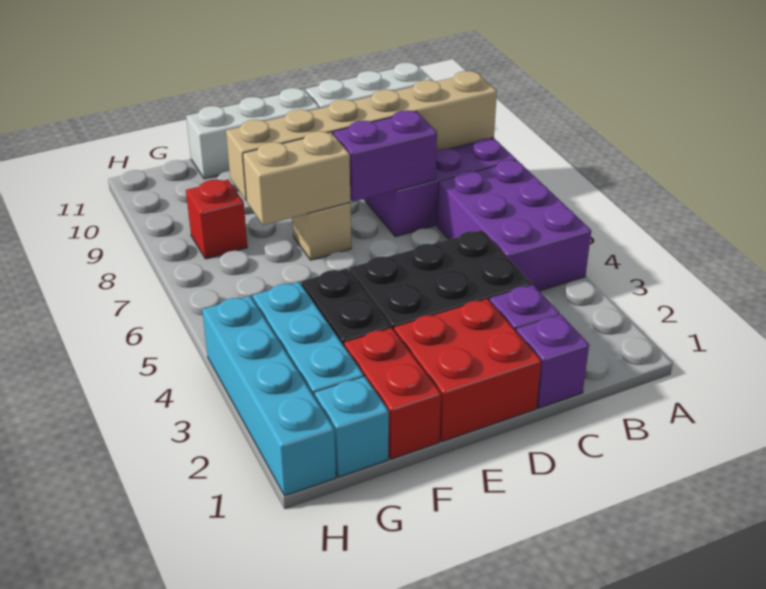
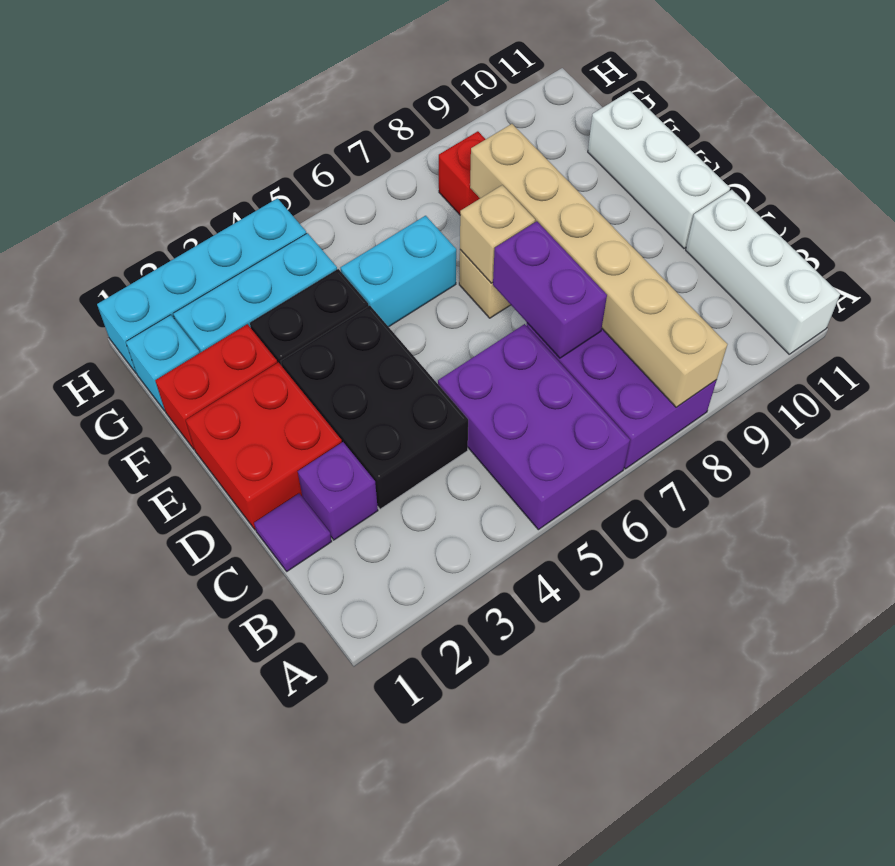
purple 2x3 brick [437,160,591,291] -> purple 2x3 brick turned to [438,324,630,530]
purple 1x1 brick [516,314,589,408] -> purple 1x1 tile [254,494,332,571]
tan 1x2 brick [243,131,350,225] -> tan 1x1 brick [460,185,535,283]
none -> cyan 1x2 brick [341,216,456,327]

